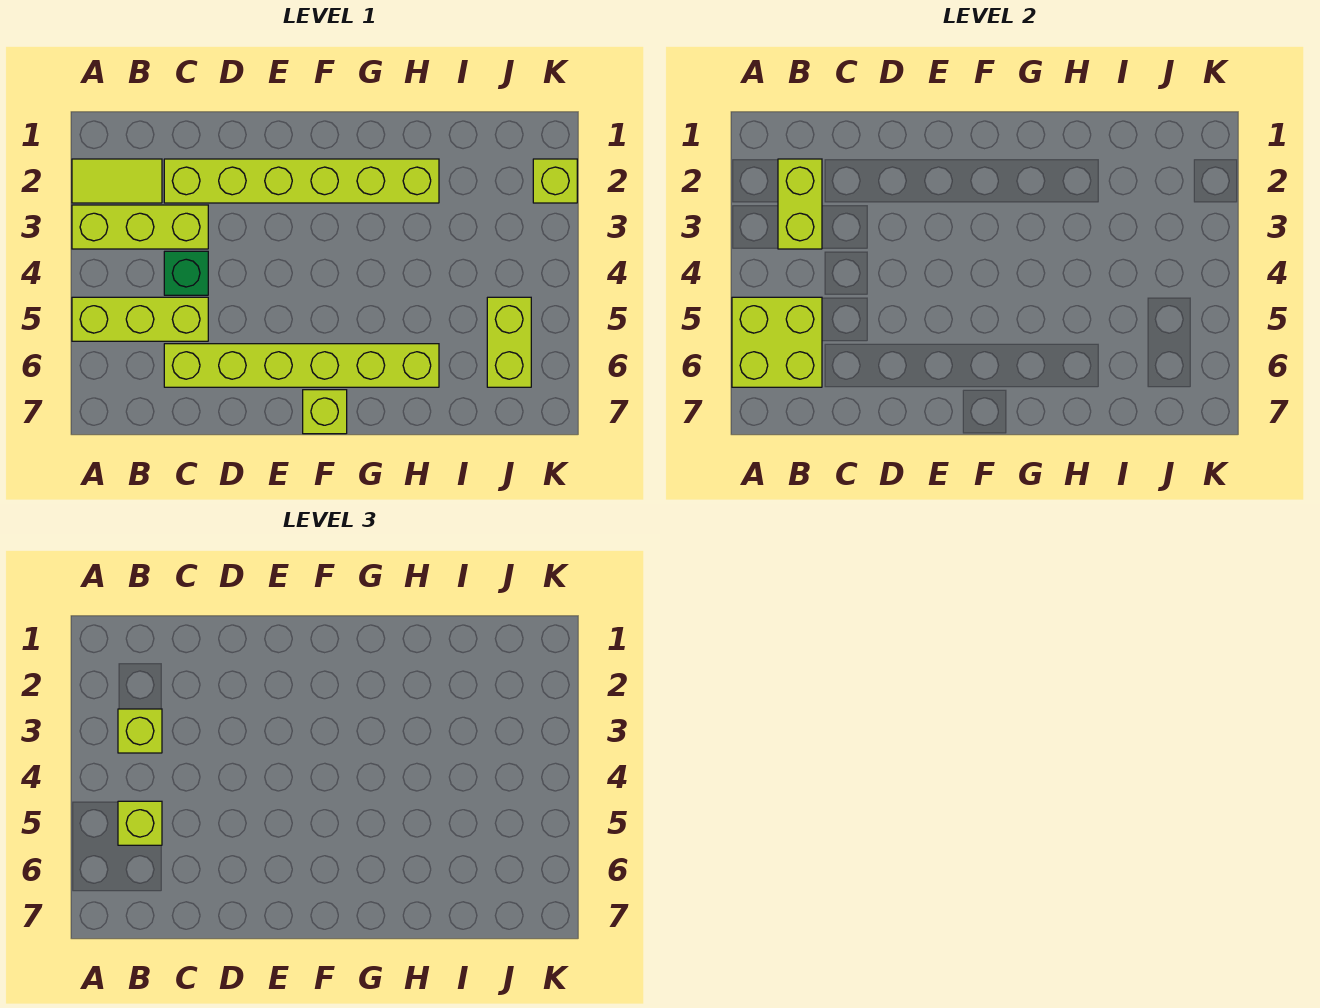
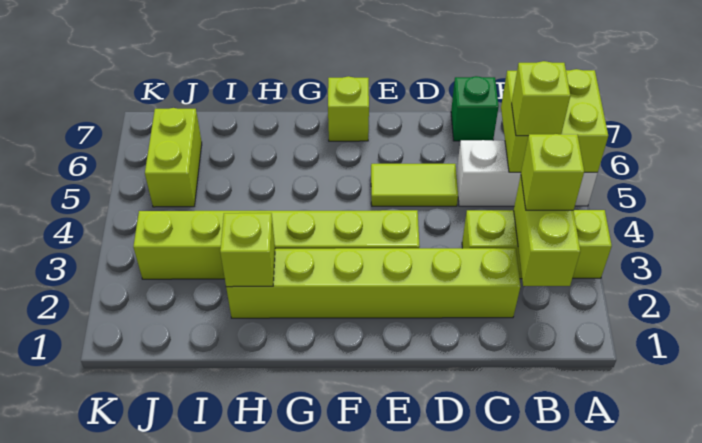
lime 1x2 tile [72,159,162,203] -> lime 1x2 tile moved to [371,164,458,206]
lime 1x3 brick [72,297,208,341] -> white 1x3 brick [456,140,597,206]
green 1x1 brick [164,251,208,295] -> green 1x1 brick moved to [451,76,499,141]
lime 1x6 brick [164,344,439,387] -> lime 1x6 brick moved to [133,210,420,279]
lime 1x1 brick [533,159,577,203] -> lime 1x1 brick moved to [220,213,275,287]

